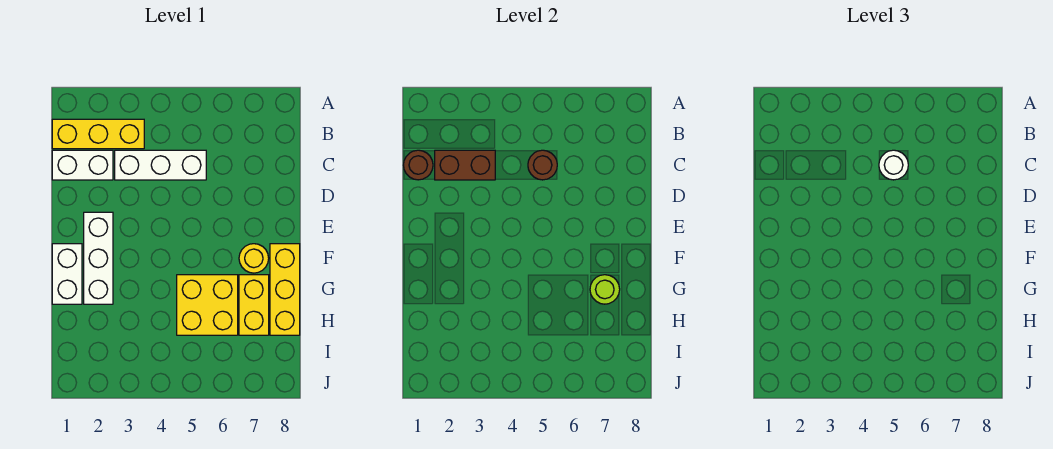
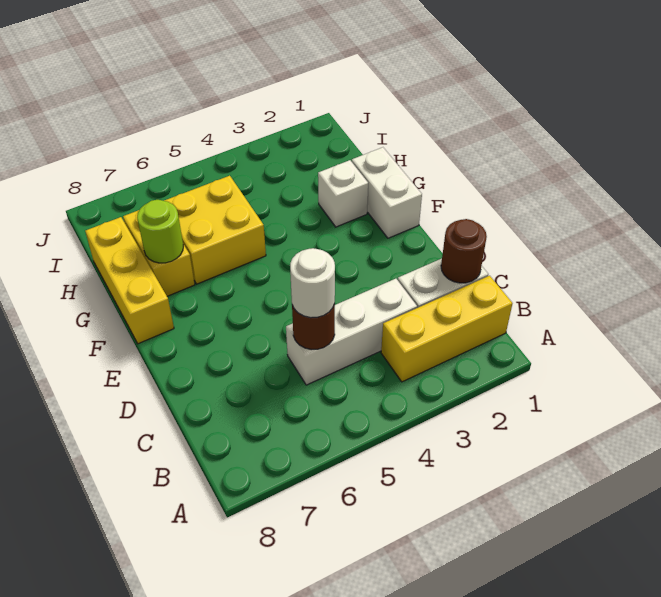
brown 1x2 brick [435,150,495,180] -> none
white 1x3 brick [84,212,113,304] -> white 1x1 brick [318,160,368,227]
yellow 1x1 round brick [239,244,269,273] -> none

